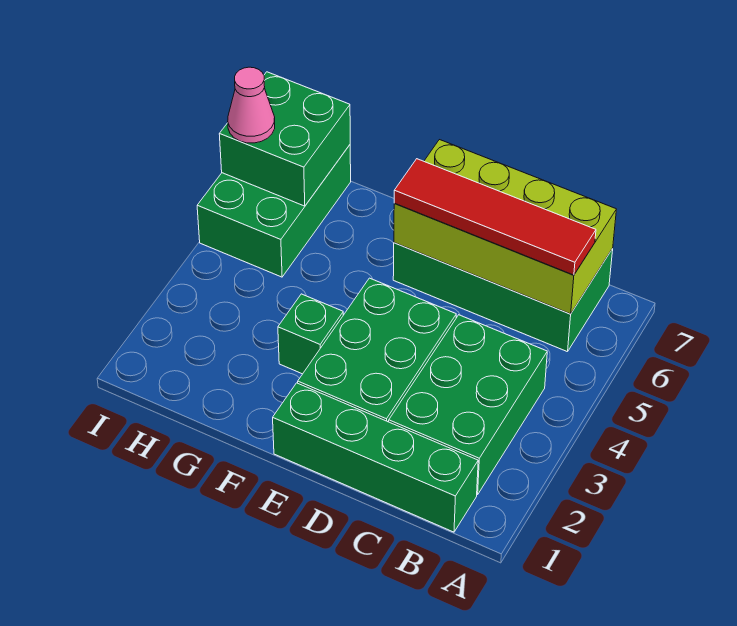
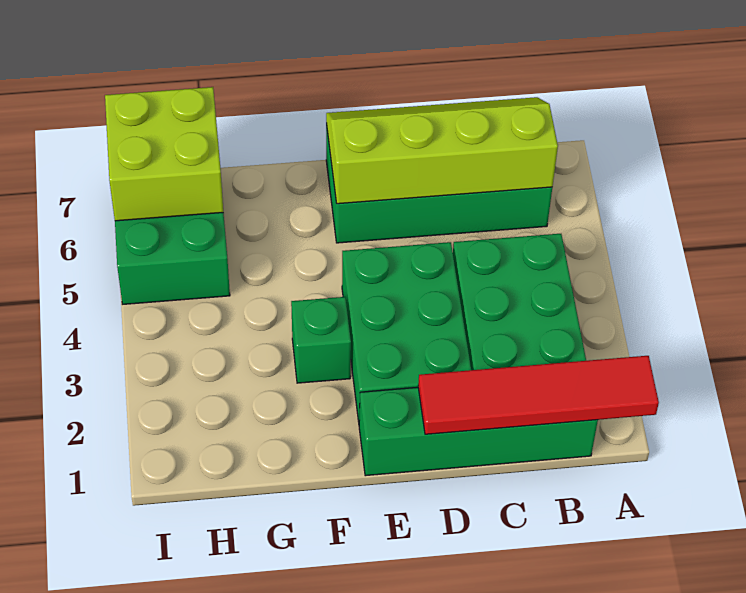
lime 2x4 brick [394,140,616,314] -> lime 2x4 slope [326,97,558,204]
red 1x4 tile [394,159,596,275] -> red 1x4 tile moved to [418,356,659,434]
green 2x2 brick [219,72,350,206] -> lime 2x2 brick [105,87,223,221]
pink 1x1 cone [228,67,275,143] -> none

